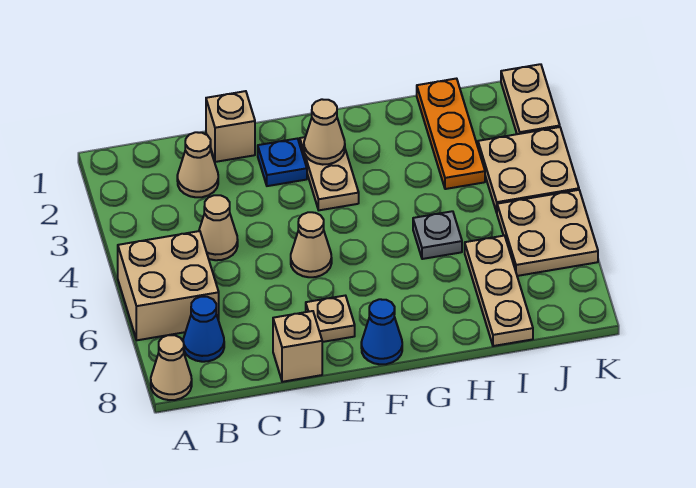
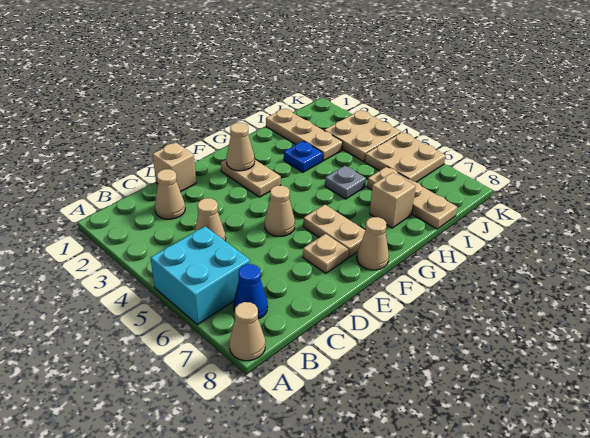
tan 2x2 brick [118,231,219,340] -> cyan 2x2 brick [151,226,250,325]
tan 1x1 brick [273,311,322,382] -> tan 1x1 brick moved to [370,172,416,228]
blue 1x1 plate [258,139,307,186] -> blue 1x1 plate moved to [284,141,323,172]
blue 1x1 cone [361,299,402,364] -> tan 1x1 cone [357,217,389,270]
orange 1x3 plate [417,79,485,189] -> tan 1x3 plate [266,109,343,161]
tan 1x2 plate [501,64,560,134] -> tan 1x2 plate moved to [303,205,366,258]

